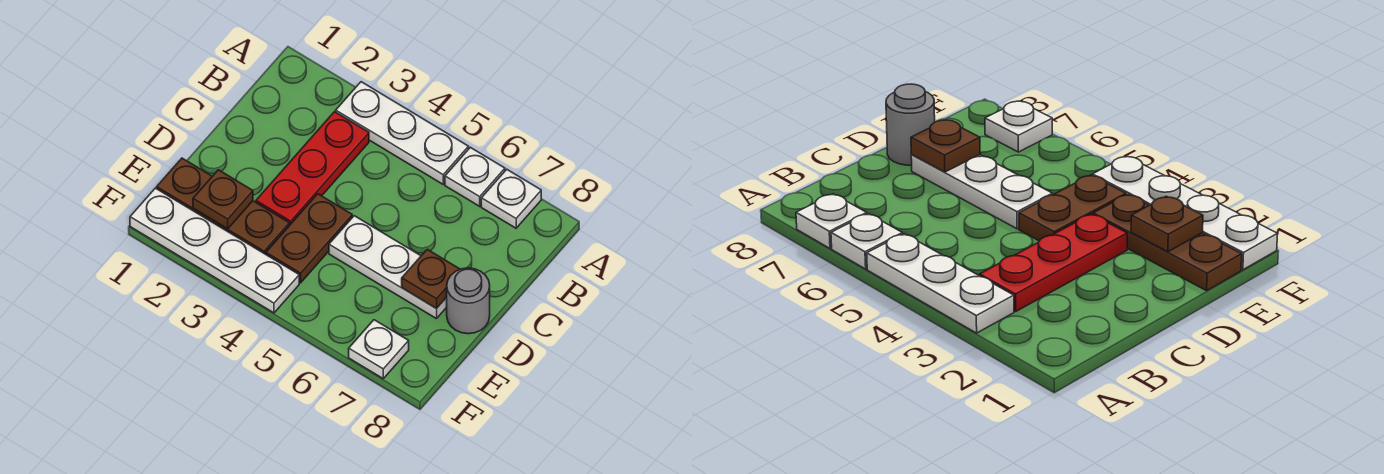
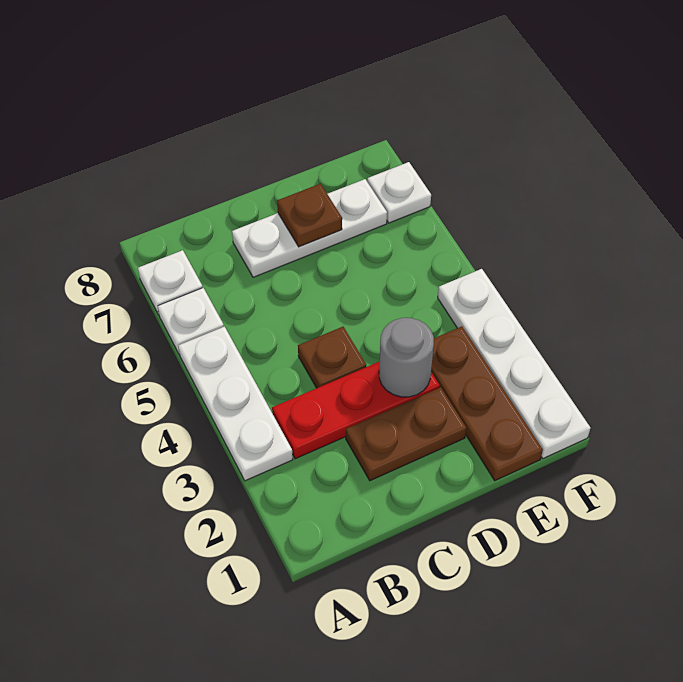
brown 1x2 plate [266,194,352,283] -> brown 1x2 plate moved to [346,387,466,481]
white 1x3 plate [329,216,447,319] -> white 1x3 plate turned to [232,179,387,277]
grey 1x1 round brick [446,268,490,334] -> grey 1x1 round brick moved to [379,318,434,397]
brown 1x1 plate [193,170,253,229] -> brown 1x1 plate moved to [298,327,366,388]

